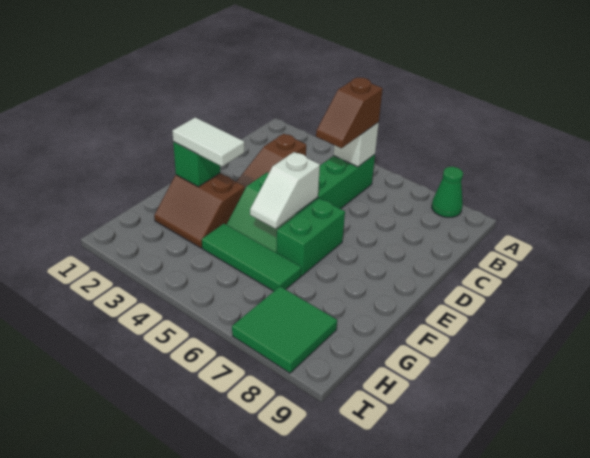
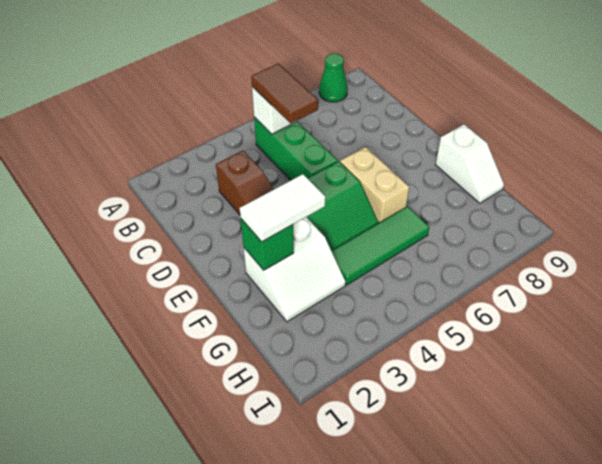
brown 1x2 slope [316,78,383,148] -> brown 1x2 tile [251,64,318,123]
white 1x2 slope [250,152,320,229] -> white 1x2 slope moved to [435,124,504,203]
green 1x2 brick [276,198,345,276] -> tan 1x2 brick [340,147,409,223]
brown 2x2 slope [154,173,245,248] -> white 2x2 slope [244,217,346,322]
green 2x2 tile [232,287,337,373] -> none

